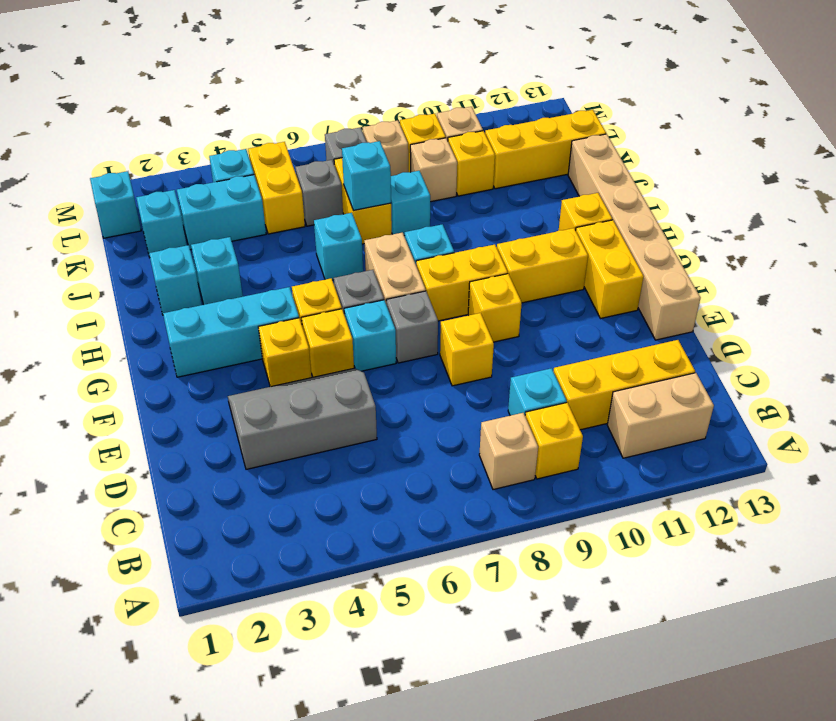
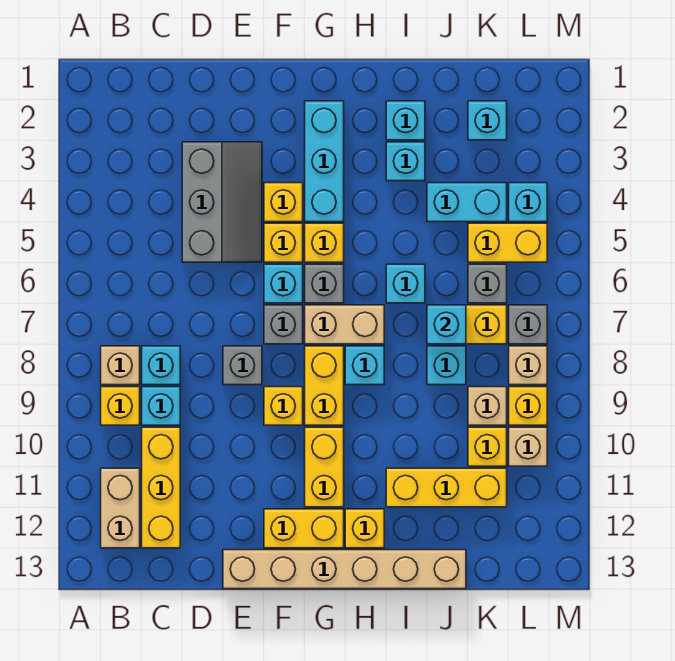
yellow 1x1 brick [440,313,494,386] -> grey 1x1 brick [223,346,262,385]
cyan 1x2 brick [177,175,266,250] -> cyan 1x2 brick turned to [427,183,507,222]
yellow 1x3 brick [485,110,606,189] -> yellow 1x3 brick turned to [386,468,507,507]
cyan 1x1 brick [90,171,141,238] -> cyan 1x1 brick moved to [142,346,180,385]

